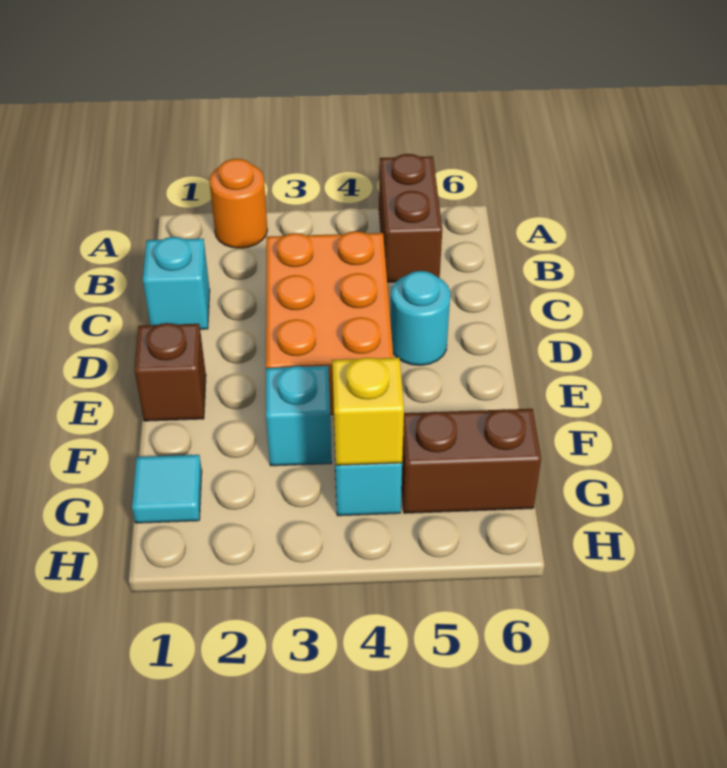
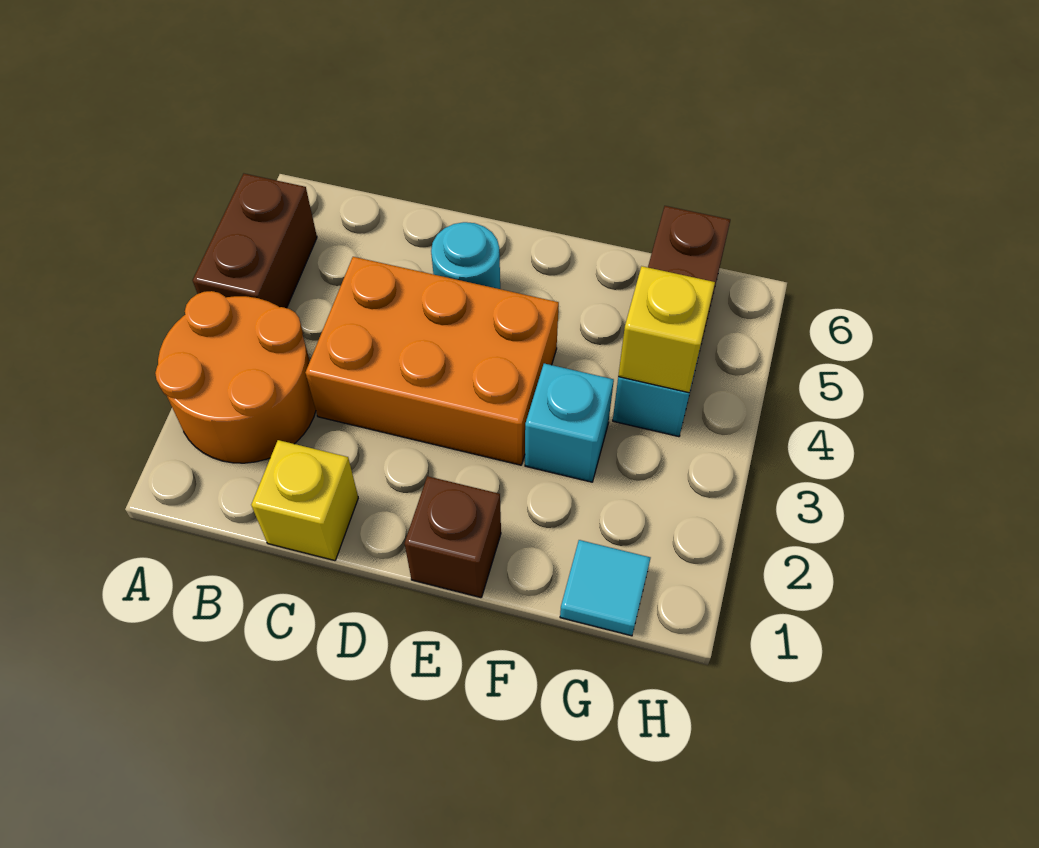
orange 1x1 round brick [209,159,268,248] -> orange 2x2 round brick [155,291,316,463]
brown 1x2 brick [379,154,442,282] -> brown 1x2 brick turned to [193,174,317,308]
cyan 1x1 brick [143,237,210,329] -> yellow 1x1 brick [251,440,358,561]

